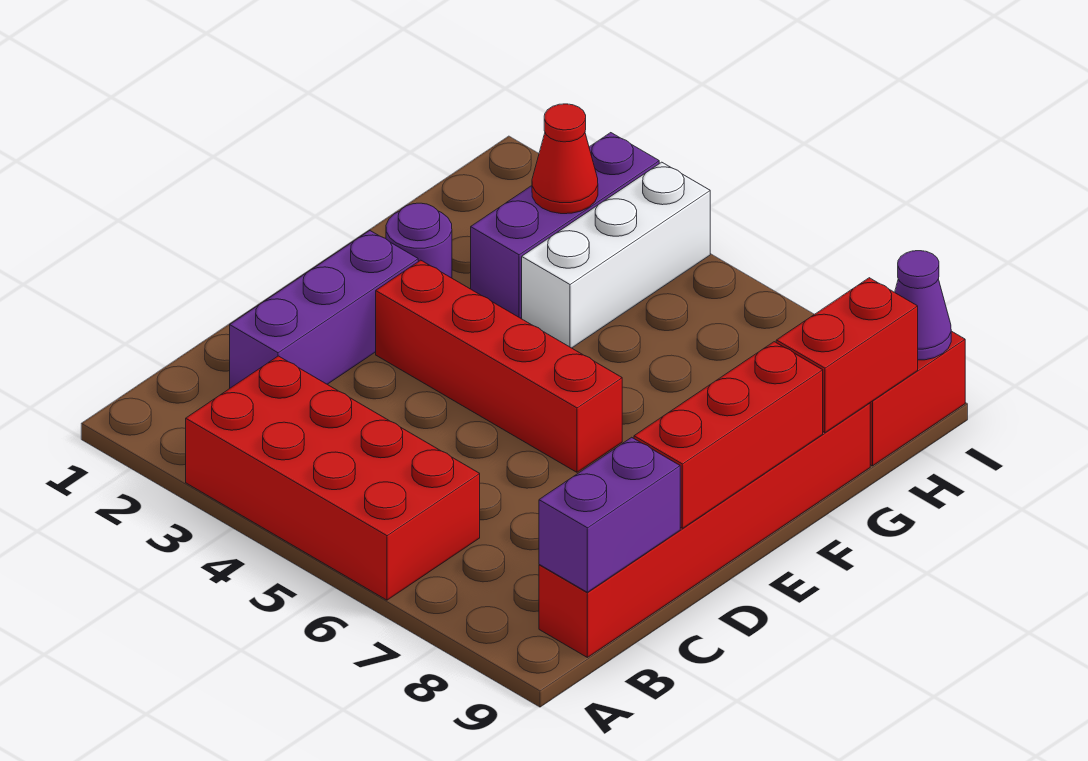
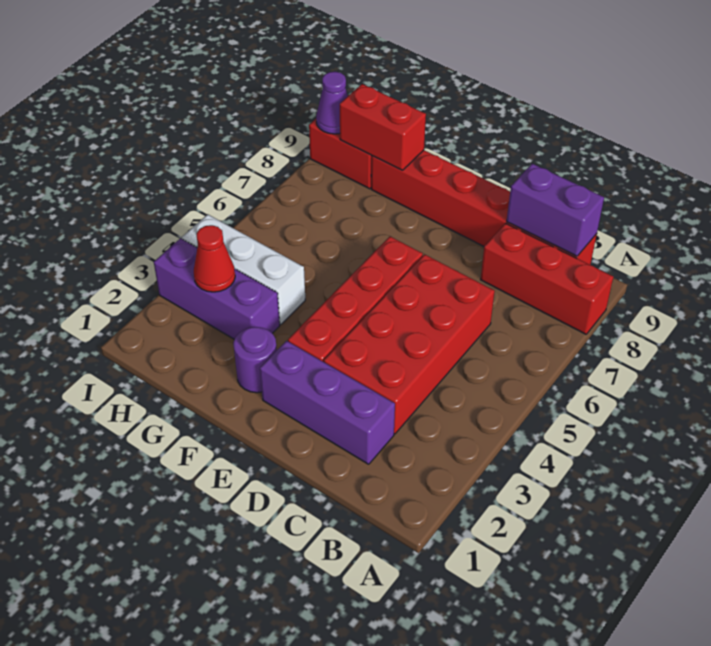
red 2x4 brick [186,356,480,600] -> red 2x4 brick moved to [324,254,495,434]
red 1x3 brick [634,342,823,528] -> red 1x3 brick moved to [481,223,613,334]

